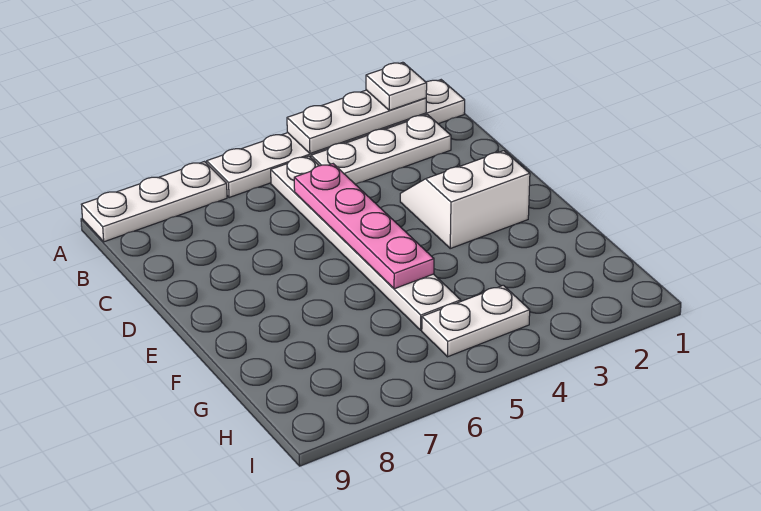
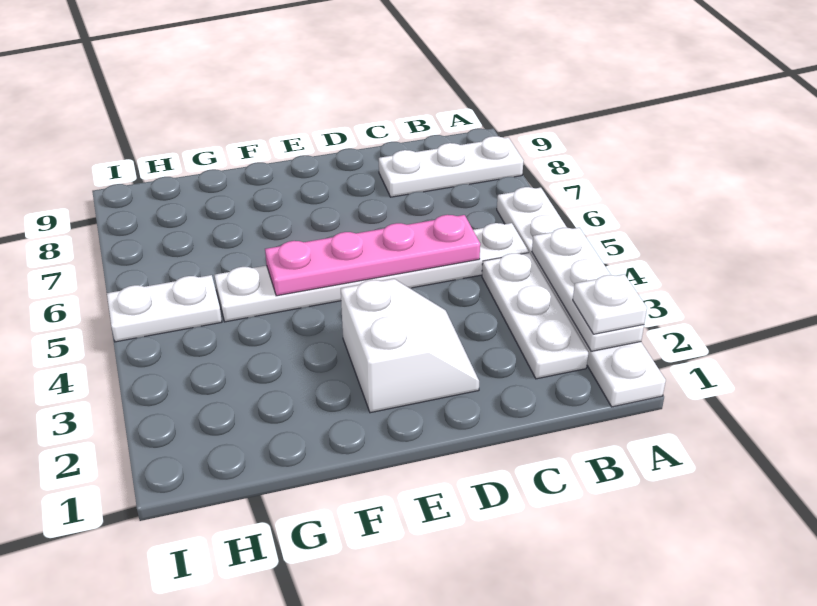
white 1x3 plate [81,162,227,242] -> white 1x3 plate turned to [379,136,523,197]
white 1x2 plate [422,285,530,357] -> white 1x2 plate turned to [107,275,222,342]

